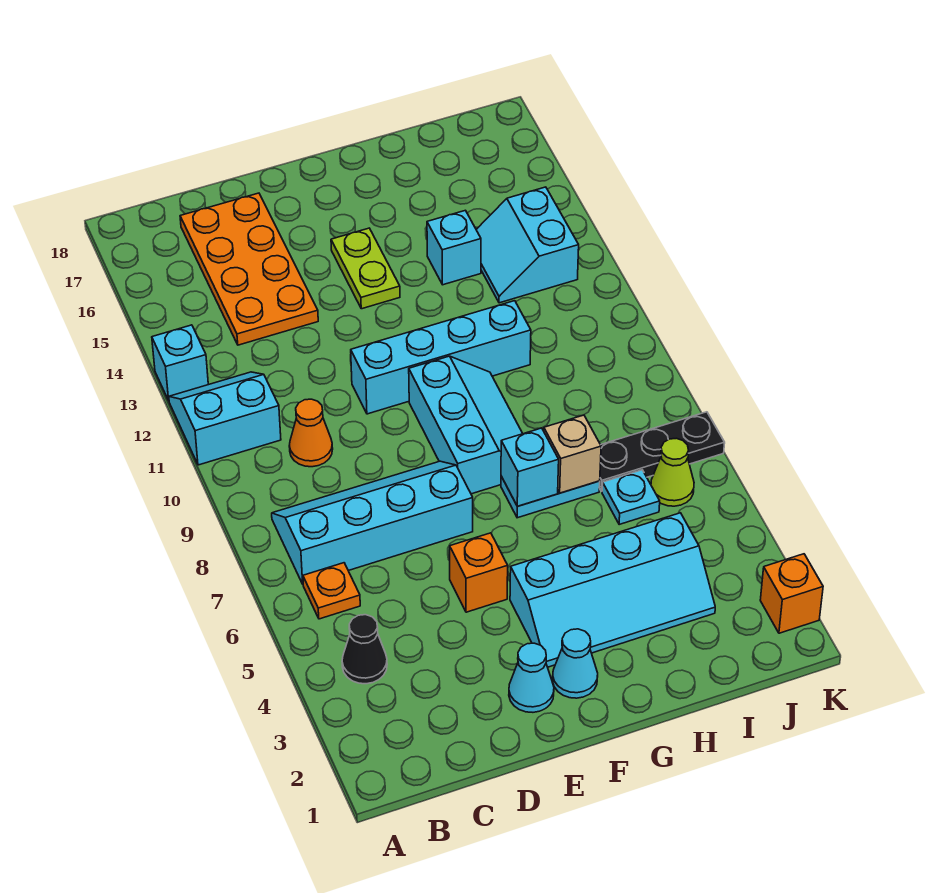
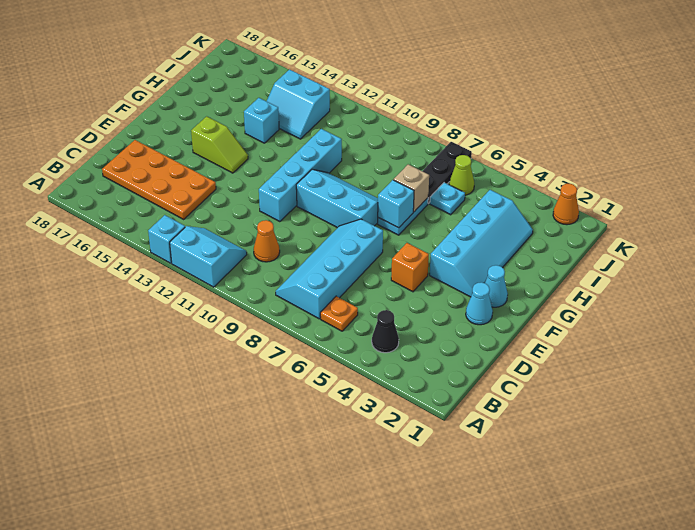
cyan 2x2 slope [169,372,281,465] -> cyan 2x2 slope turned to [170,226,247,287]
lime 1x2 plate [331,228,400,309] -> lime 1x2 slope [191,116,248,173]
orange 1x1 brick [760,554,823,633] -> orange 1x1 cone [553,184,579,225]

